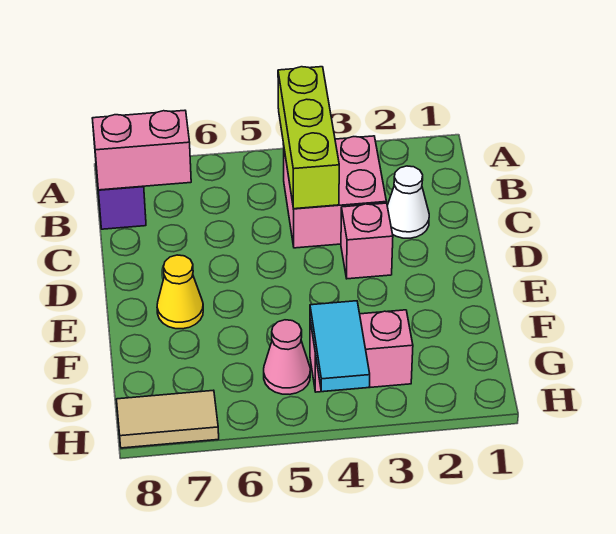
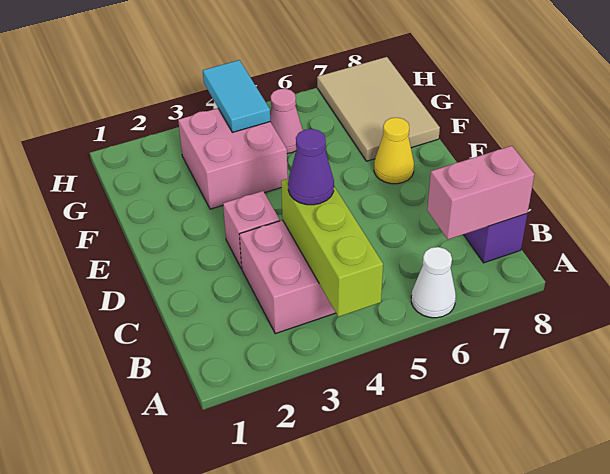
white 1x1 cone [387,166,429,238] -> white 1x1 cone moved to [411,247,456,318]
none -> purple 1x1 cone [288,129,334,205]
pink 1x2 brick [310,310,413,392] -> pink 2x2 brick [178,108,288,209]
tan 1x2 tile [116,390,219,448] -> tan 2x3 tile [317,57,440,161]

